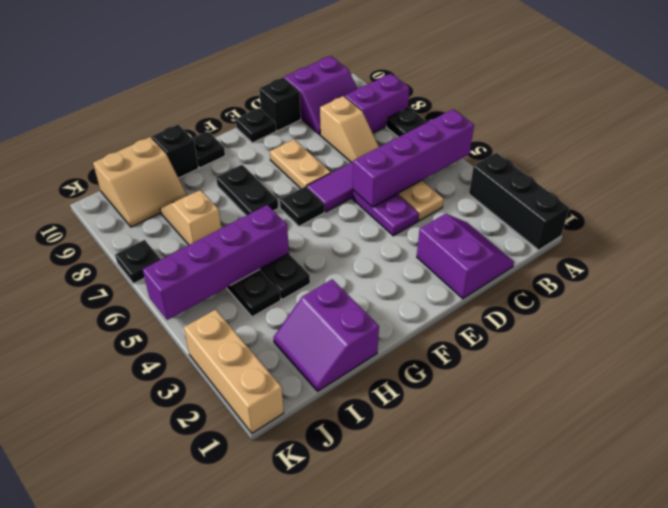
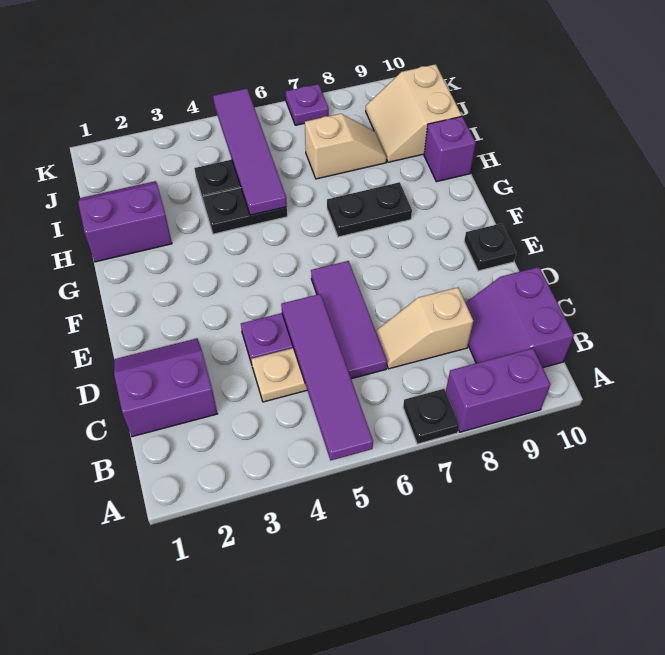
black 1x3 brick [469,153,569,250] -> none
purple 1x4 brick [353,109,474,207] -> purple 1x4 tile [281,294,373,460]
purple 1x2 brick [345,74,409,133] -> purple 1x2 brick turned to [446,348,550,432]
purple 2x2 slope [417,214,514,299] -> purple 2x2 slope turned to [114,338,218,437]
black 1x1 brick [259,78,301,131] -> none
tan 1x2 plate [270,139,331,189] -> none
black 1x1 plate [280,186,324,226] -> none
black 1x1 plate [193,132,225,168] -> none
purple 1x4 brick [143,205,289,320] -> purple 1x4 tile [213,88,287,215]
black 1x1 brick [152,124,199,178] -> purple 1x1 brick [424,116,476,182]
tan 1x3 brick [184,309,284,433] -> none
black 1x1 plate [115,240,161,284] -> purple 1x1 plate [285,84,329,125]

